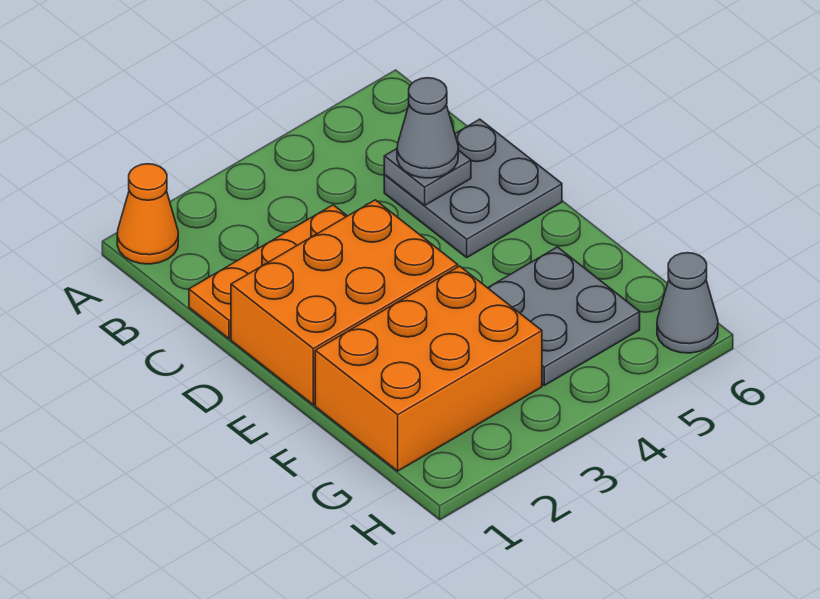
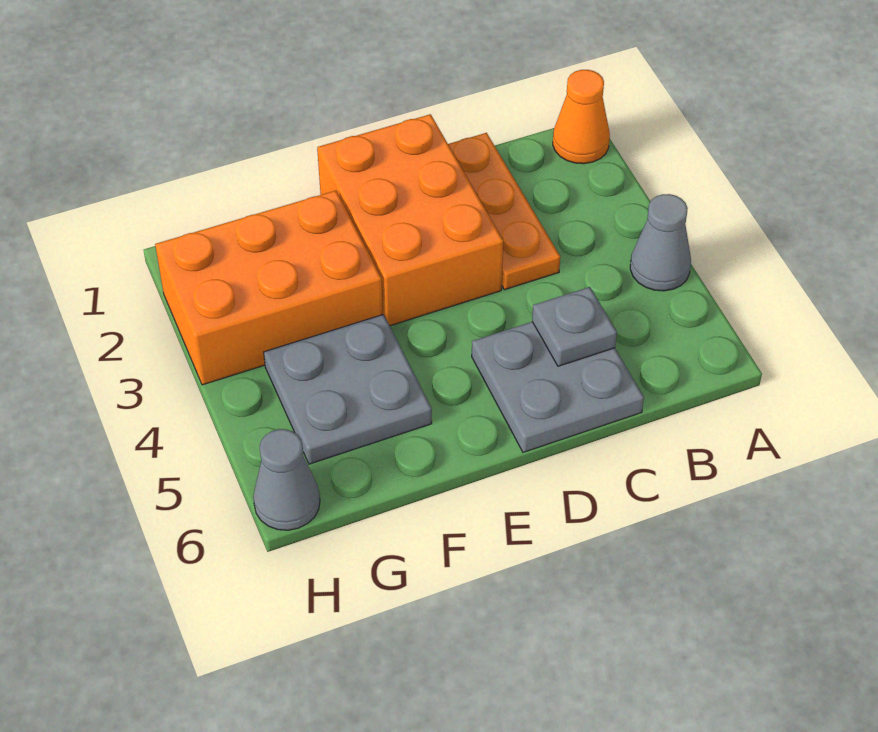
grey 1x1 cone [397,78,458,178] -> grey 1x1 cone moved to [630,194,691,291]
orange 2x3 brick [315,266,542,471] -> orange 2x3 brick turned to [155,191,383,385]

